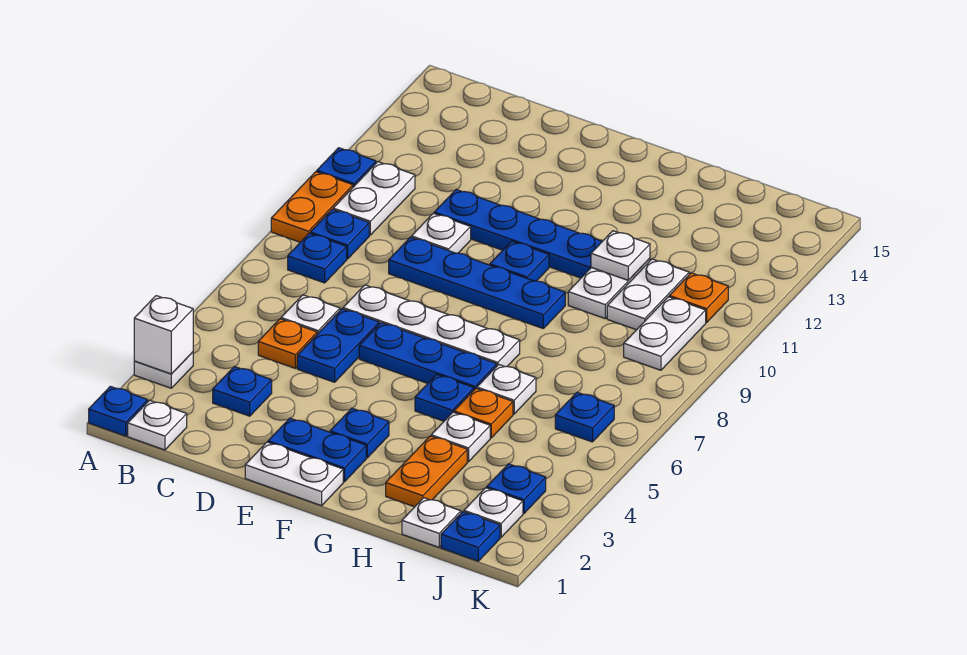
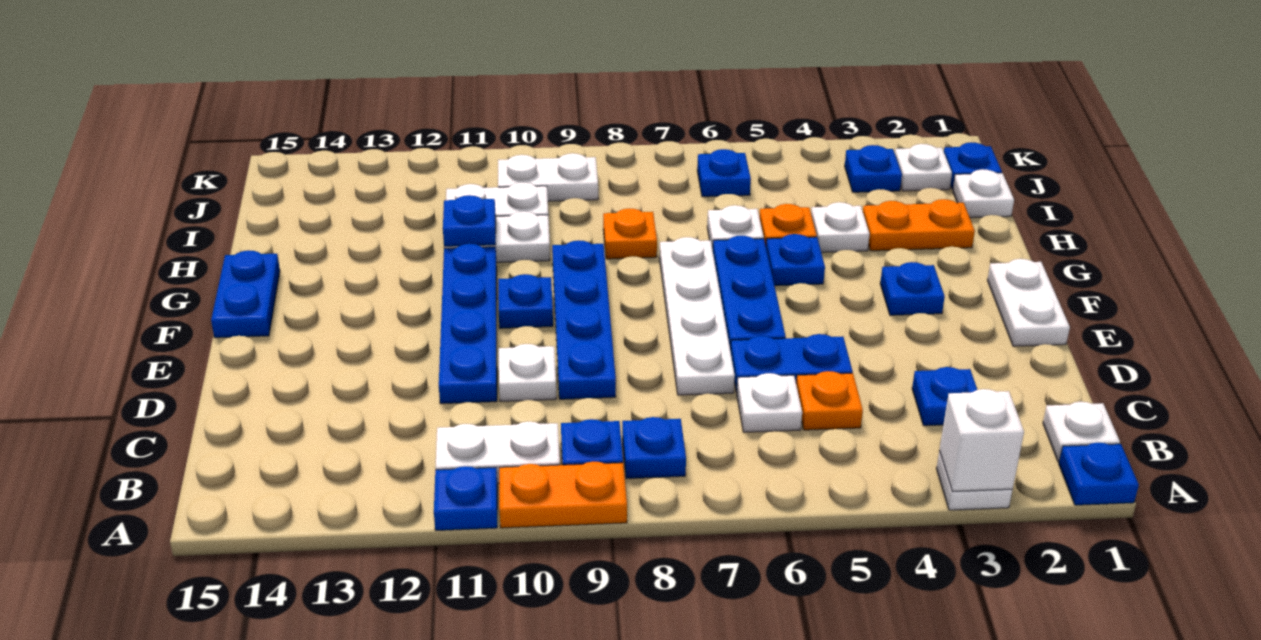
blue 1x2 plate [268,418,366,482] -> blue 1x2 plate moved to [211,250,280,338]
white 1x1 plate [591,231,650,280] -> blue 1x1 plate [443,195,496,246]
orange 1x1 plate [669,273,728,323] -> orange 1x1 plate moved to [603,208,657,259]

